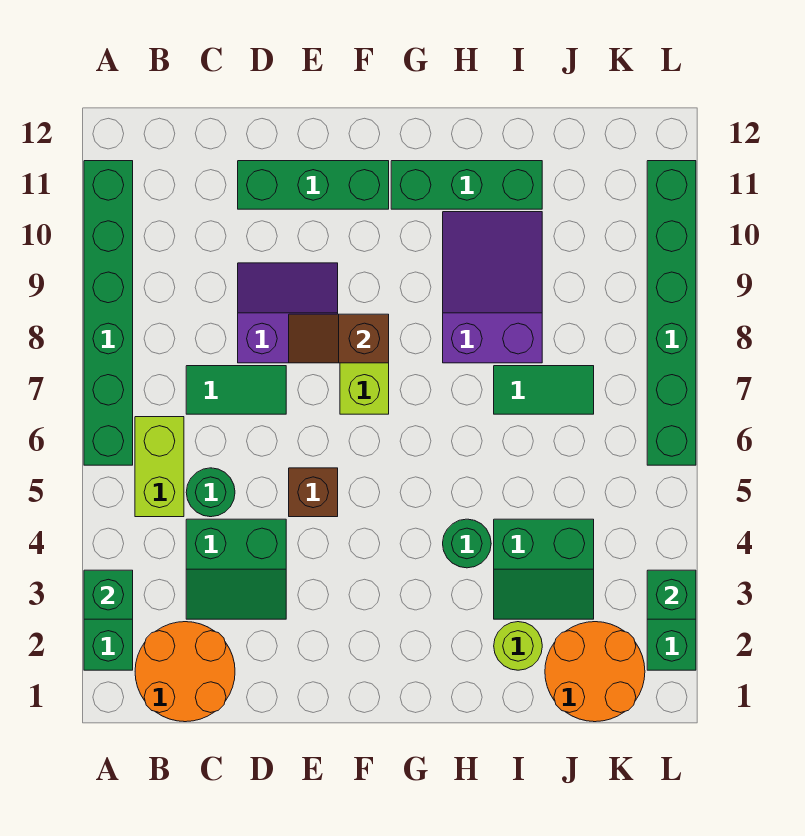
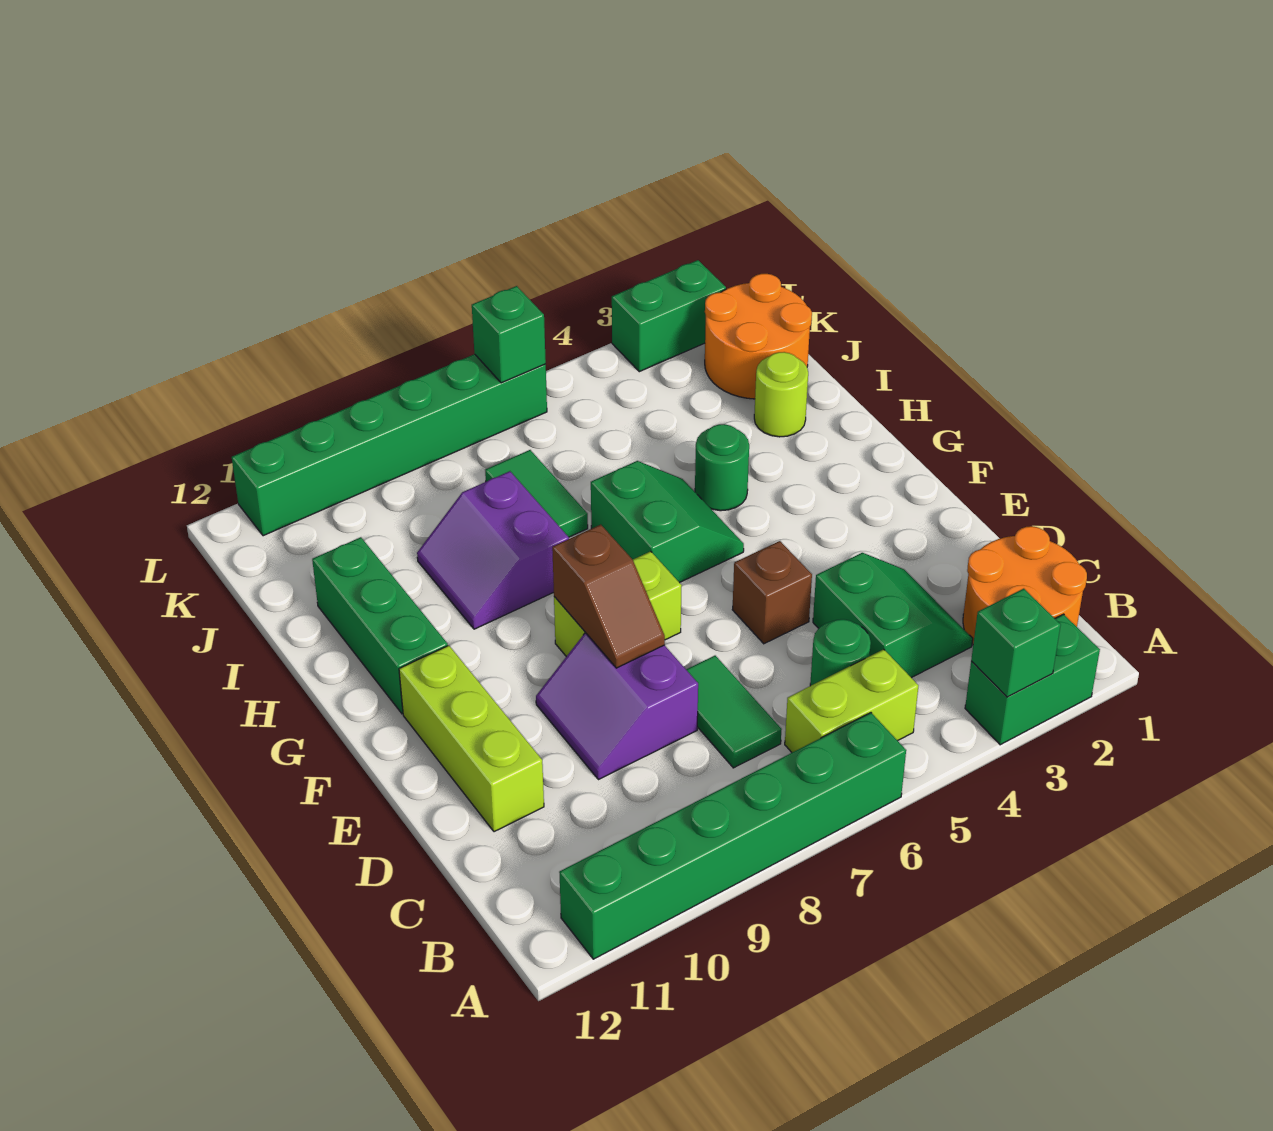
green 1x3 brick [238,161,389,209] -> lime 1x3 brick [399,645,544,832]
purple 2x3 slope [443,212,542,363] -> purple 2x2 slope [417,471,569,629]
green 2x2 slope [494,519,594,619] -> green 2x2 slope moved to [591,461,744,583]
green 1x1 brick [647,570,696,619] -> green 1x1 brick moved to [472,286,546,383]

